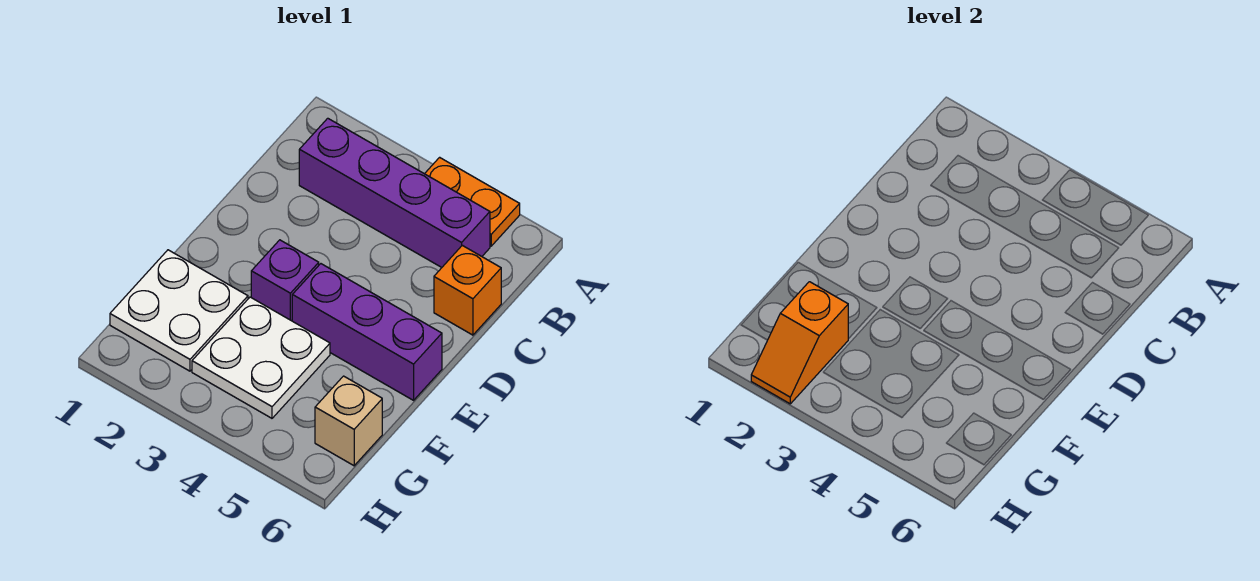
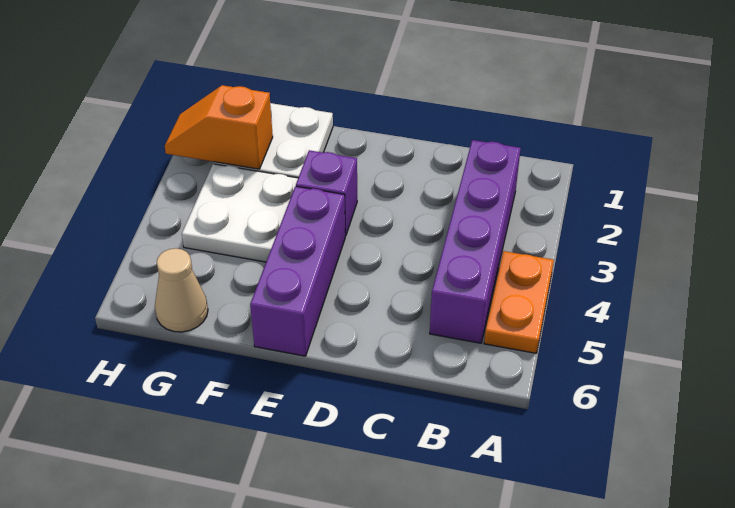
orange 1x1 brick [434,245,501,335] -> none
tan 1x1 brick [315,376,382,466] -> tan 1x1 cone [155,248,208,332]

